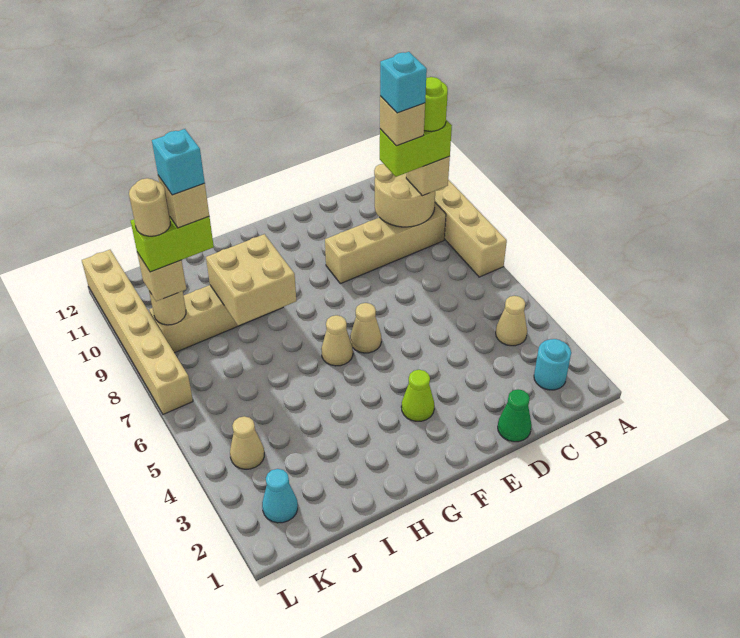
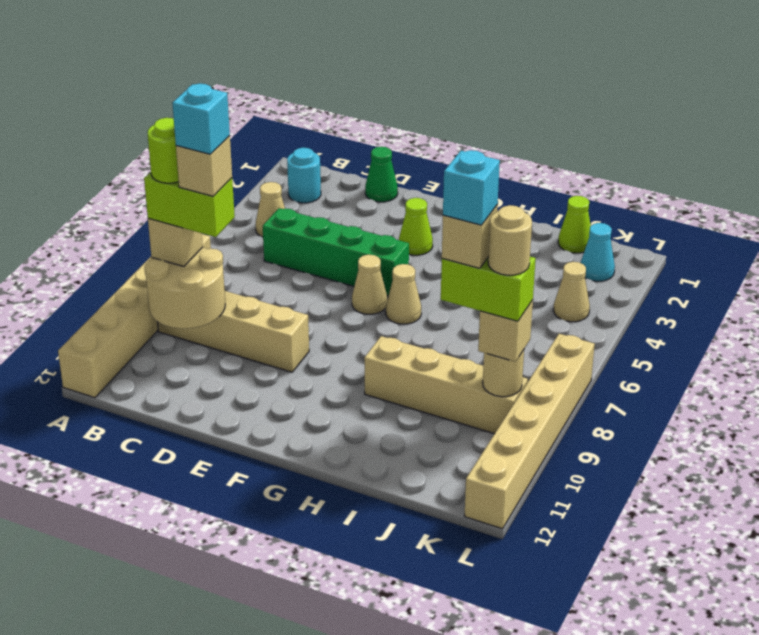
none -> green 1x4 brick [263,208,409,296]
tan 2x2 brick [206,234,296,325] -> none
none -> lime 1x1 cone [558,196,591,253]

